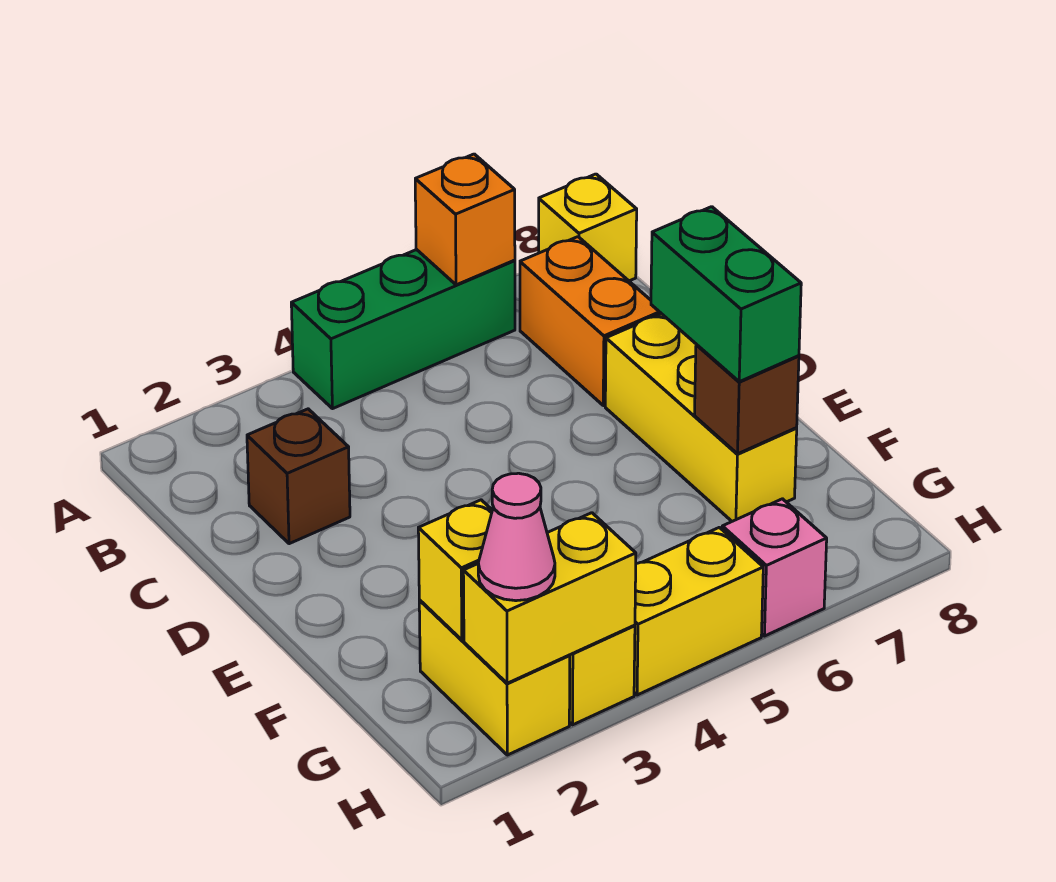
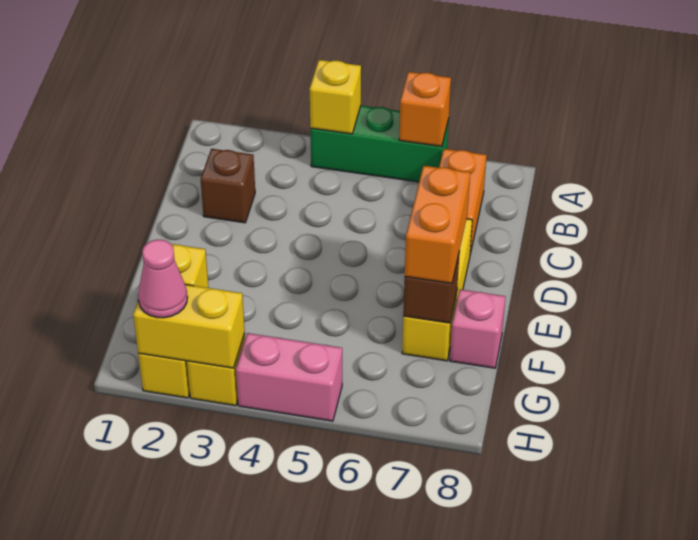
yellow 1x1 brick [539,174,637,281] -> yellow 1x1 brick moved to [310,60,361,134]
green 1x2 brick [651,207,801,382] -> orange 1x2 brick [405,166,470,284]
yellow 1x2 brick [634,527,763,695] -> pink 1x2 brick [236,333,342,421]
pink 1x1 brick [722,499,827,636] -> pink 1x1 brick moved to [450,289,506,368]

